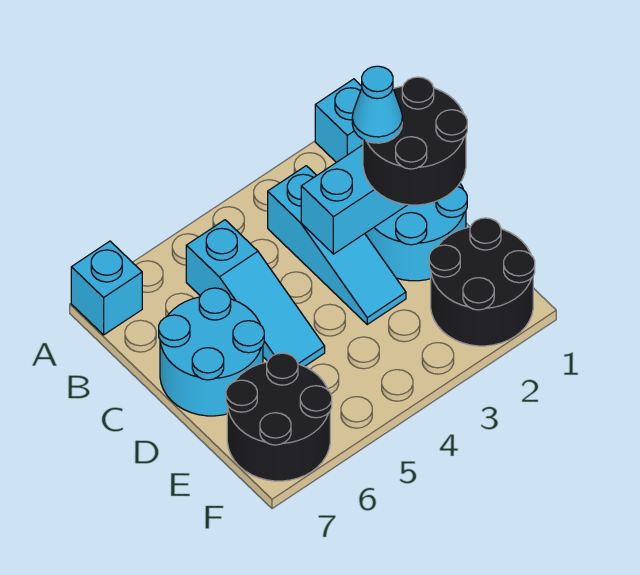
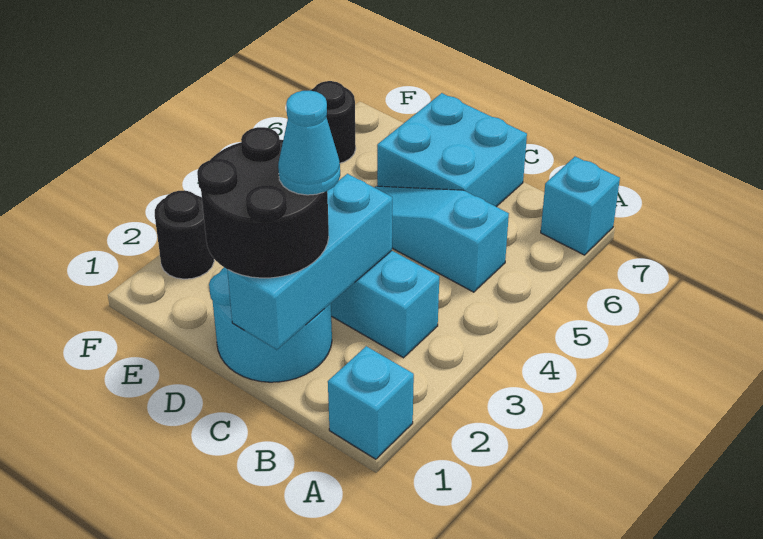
cyan 2x2 round brick [159,288,264,416] -> cyan 2x2 brick [377,93,527,207]
black 2x2 round brick [429,218,535,346] -> black 1x1 round brick [155,190,214,279]
black 2x2 round brick [226,353,332,481] -> black 1x1 round brick [310,81,356,163]

